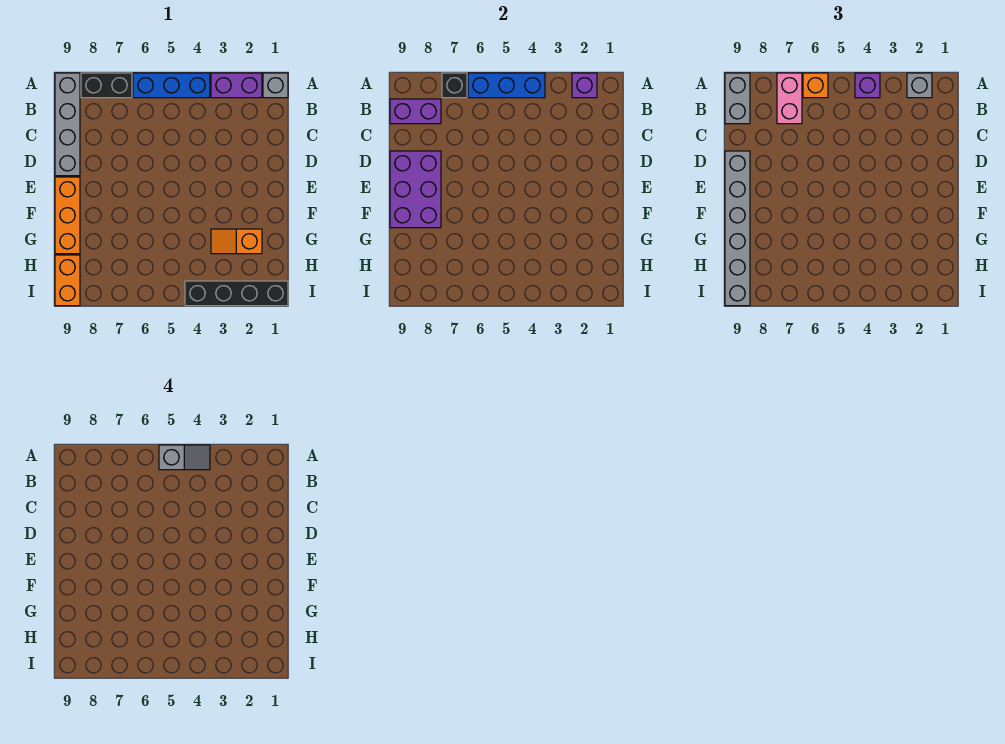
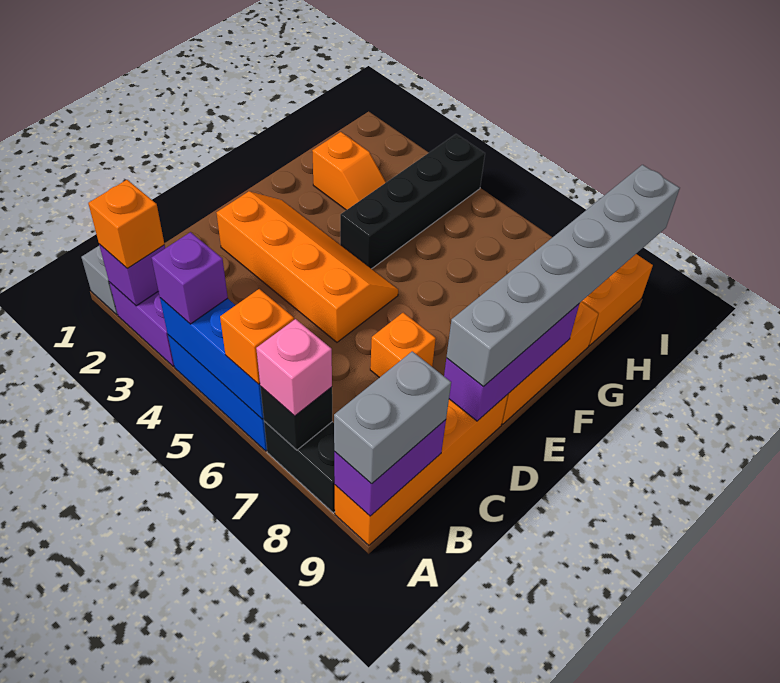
grey 1x1 brick [907,73,932,98] -> orange 1x1 brick [88,180,164,269]
grey 1x2 slope [159,445,210,470] -> none
pink 1x2 brick [777,73,802,124] -> pink 1x1 brick [256,319,332,416]
grey 1x4 brick [55,73,80,176] -> orange 1x4 brick [335,394,508,545]
purple 1x2 brick [390,99,441,124] -> purple 1x2 brick turned to [334,420,446,516]
none -> orange 2x4 slope [217,191,398,342]
none -> orange 1x1 brick [370,313,436,378]
purple 2x3 brick [390,151,441,228] -> purple 1x3 brick [444,304,579,421]
black 1x4 brick [185,281,288,306] -> black 1x4 brick turned to [340,134,485,269]

